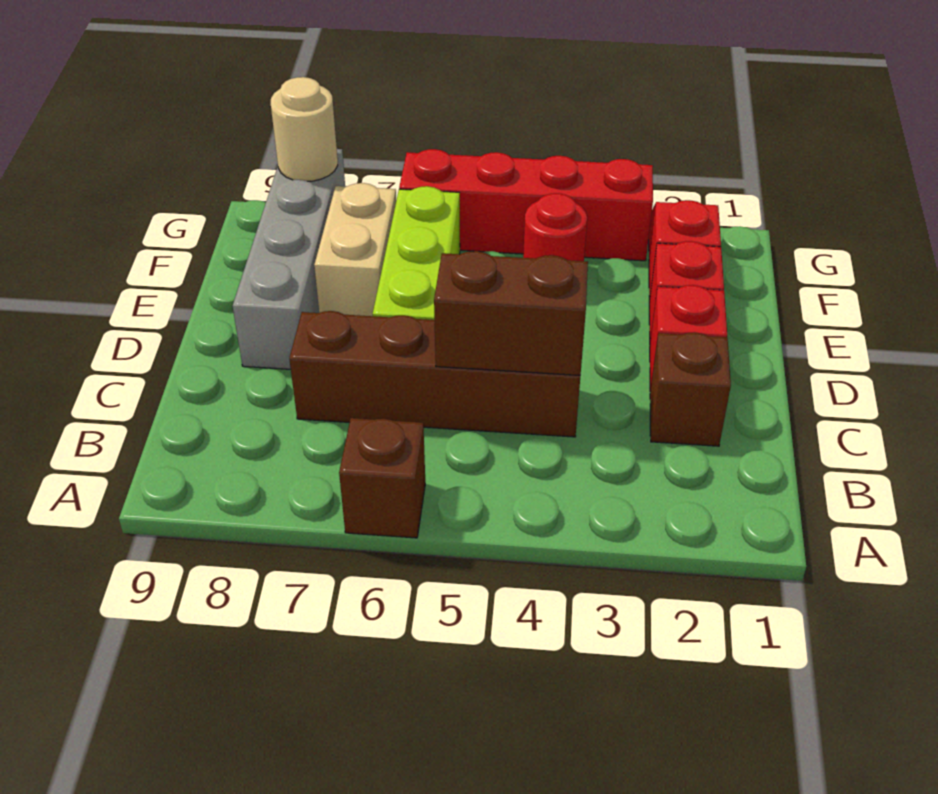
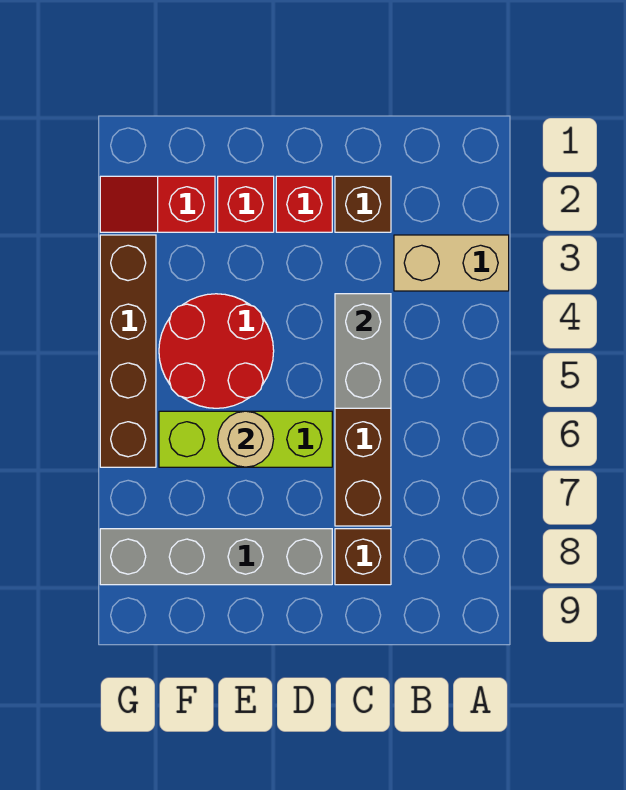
brown 1x1 brick [339,418,425,538] -> brown 1x1 brick moved to [335,529,391,585]
brown 1x2 brick [434,251,588,375] -> grey 1x2 brick [335,294,391,408]
tan 1x2 brick [314,183,396,316] -> tan 1x2 brick moved to [394,235,509,291]
red 1x1 round brick [523,193,587,261] -> red 2x2 round brick [159,294,274,408]
red 1x4 brick [399,149,653,261] -> brown 1x4 brick [100,235,156,467]
tan 1x1 round brick [271,77,338,181] -> tan 1x1 round brick moved to [218,411,274,467]

